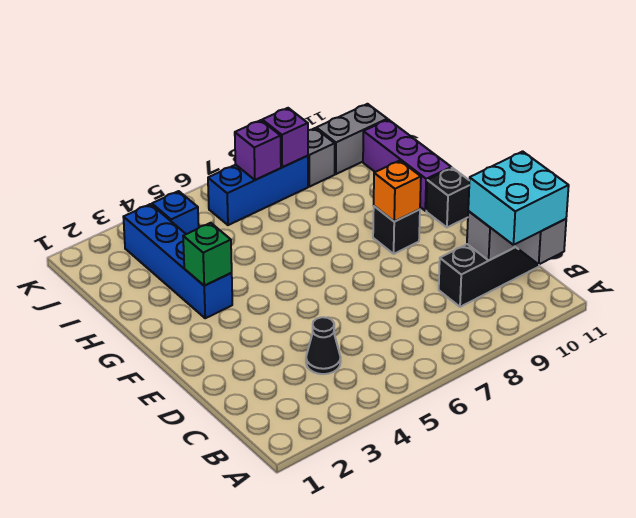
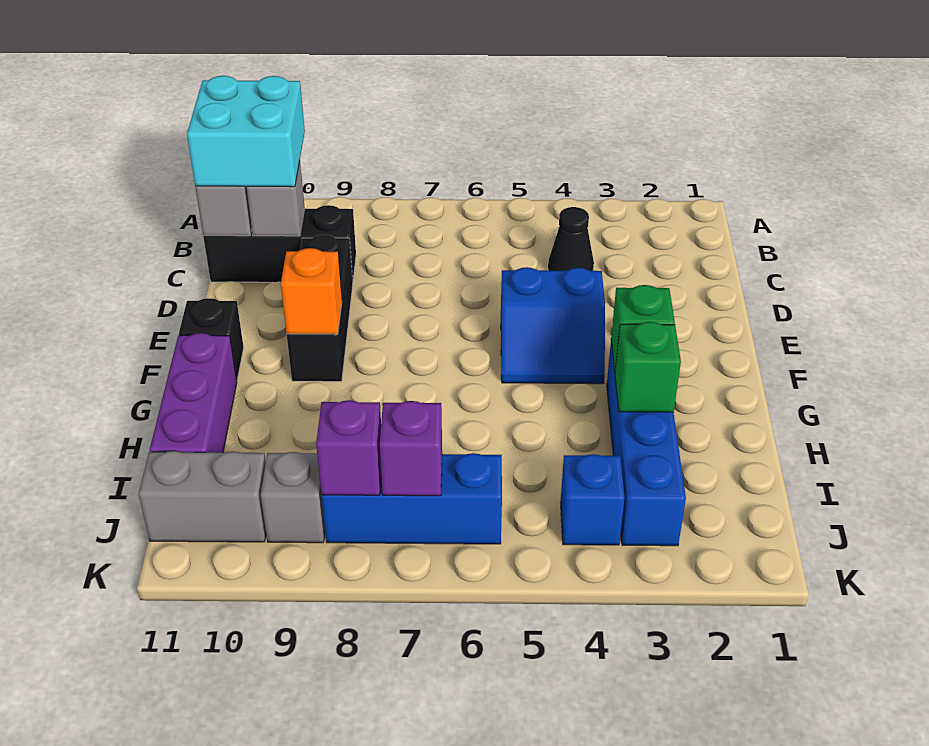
none -> blue 2x2 slope [501,267,605,384]
black 1x1 brick [373,206,420,254] -> black 1x3 brick [287,235,353,382]
none -> green 1x1 brick [615,322,681,412]

